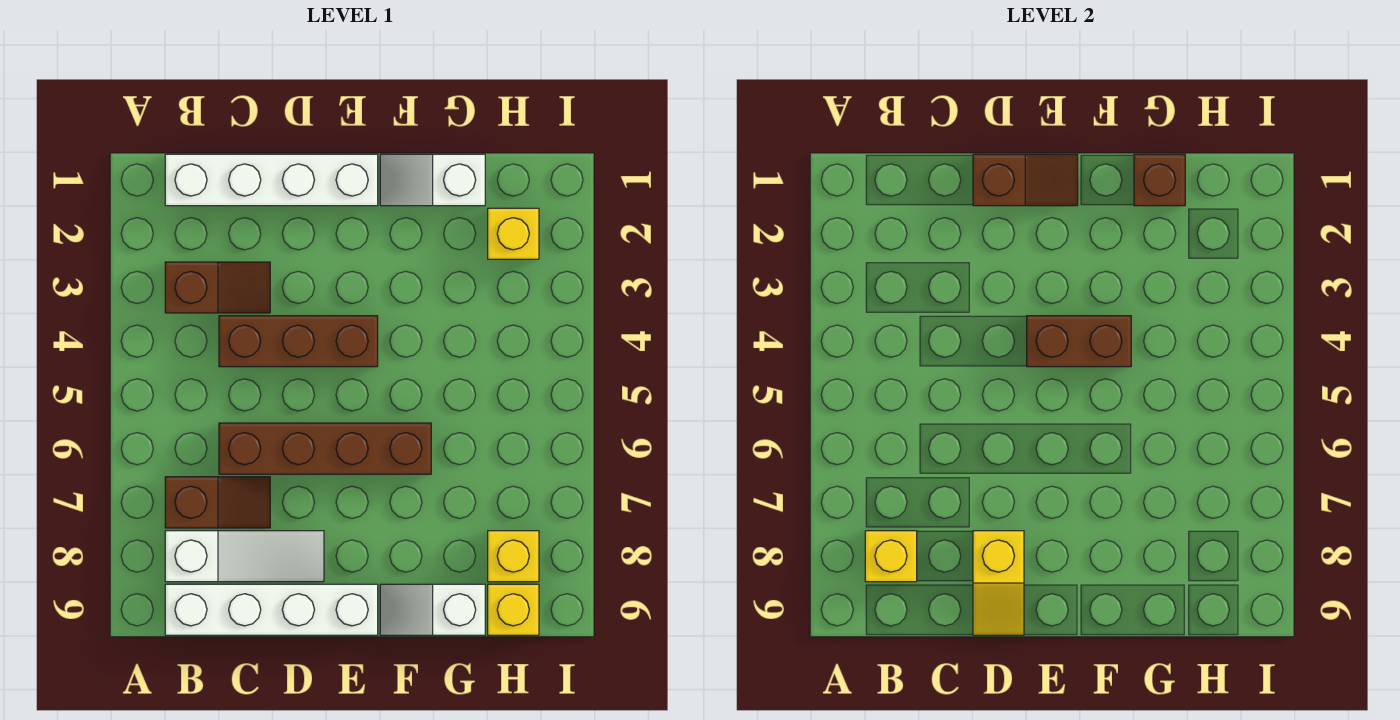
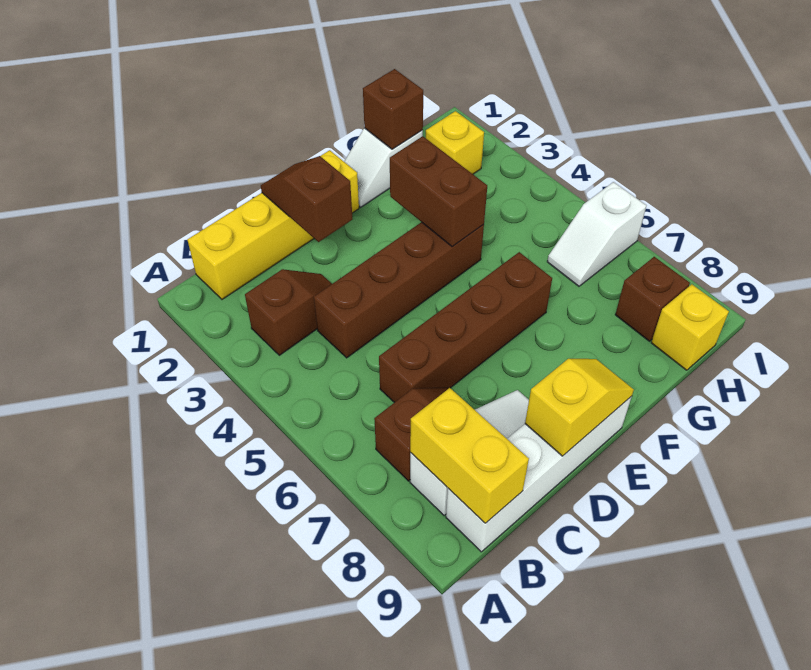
white 1x4 brick [165,154,378,206] -> yellow 1x4 brick [187,150,359,299]
yellow 1x1 brick [865,531,917,582] -> yellow 1x2 brick [410,388,529,523]
brown 1x3 brick [219,316,378,367] -> brown 1x4 brick [314,222,484,358]
brown 1x2 slope [973,154,1078,206] -> brown 1x2 slope turned to [261,156,352,242]
yellow 1x2 slope [973,531,1024,635] -> yellow 1x2 slope turned to [525,359,634,456]
brown 1x2 brick [1027,316,1131,367] -> brown 1x2 brick turned to [390,136,487,247]
white 1x2 slope [380,584,485,635] -> white 1x2 slope moved to [547,182,646,286]
yellow 1x1 brick [488,531,539,582] -> brown 1x1 brick [615,257,690,341]

